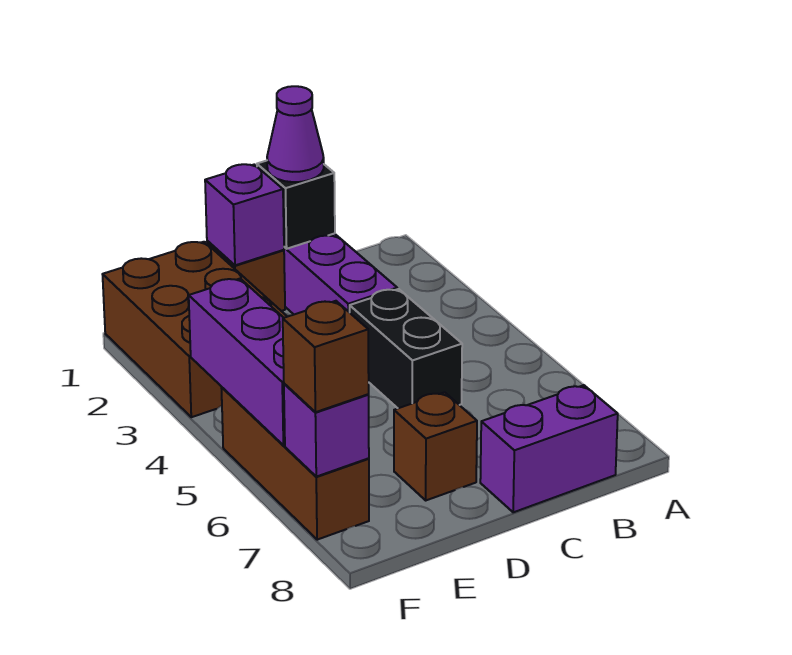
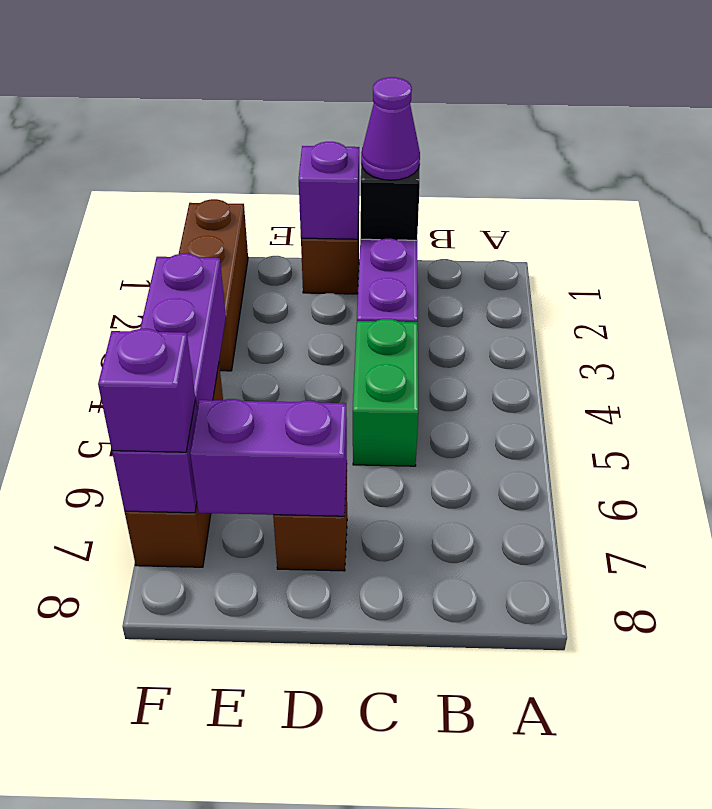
purple 1x2 brick [480,385,618,512] -> purple 1x2 brick moved to [190,399,347,516]
black 1x2 brick [350,289,462,408] -> green 1x2 brick [353,319,418,466]
brown 2x3 brick [102,242,287,417] -> brown 1x3 brick [179,199,248,371]
brown 1x1 brick [283,301,369,412] -> purple 1x1 brick [98,329,195,452]

